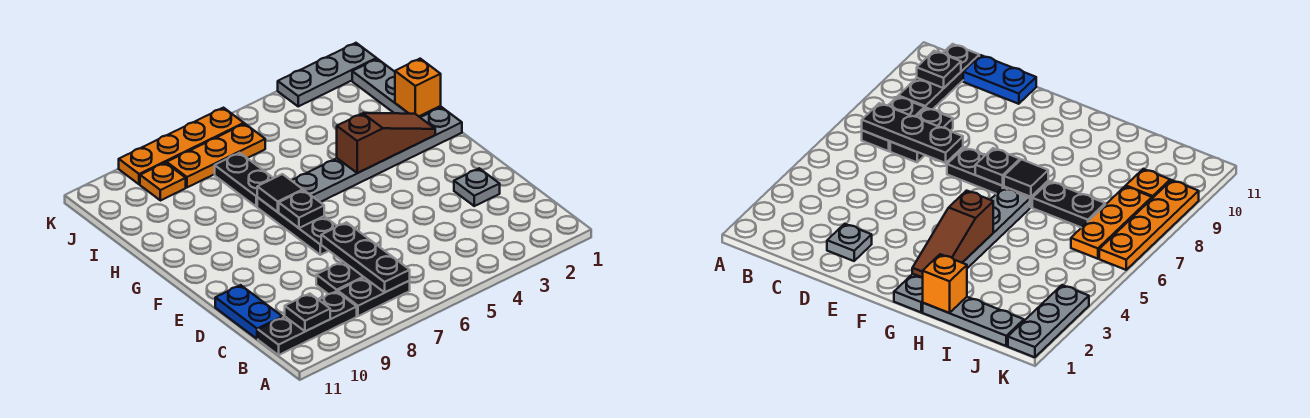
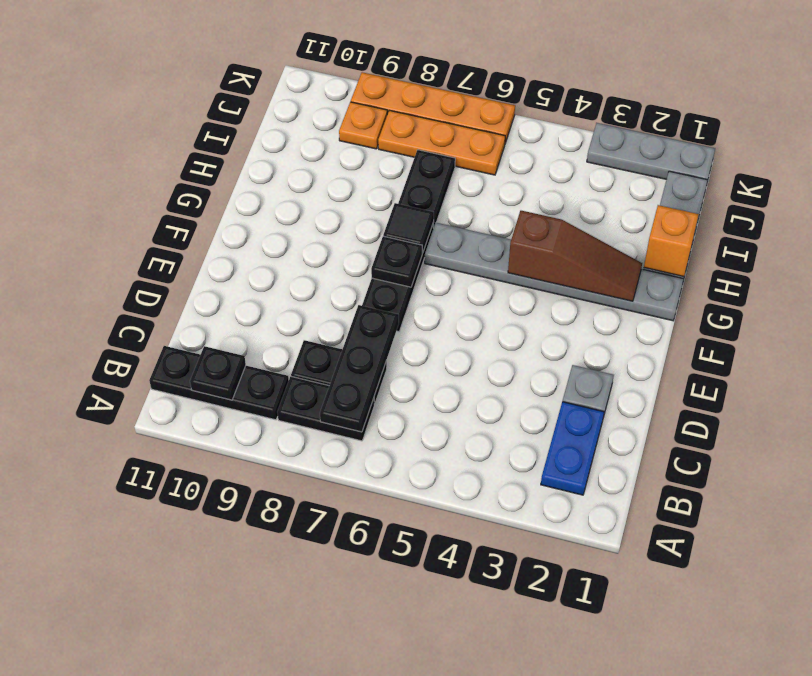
blue 1x2 plate [215,285,282,339] -> blue 1x2 plate moved to [541,402,604,495]

